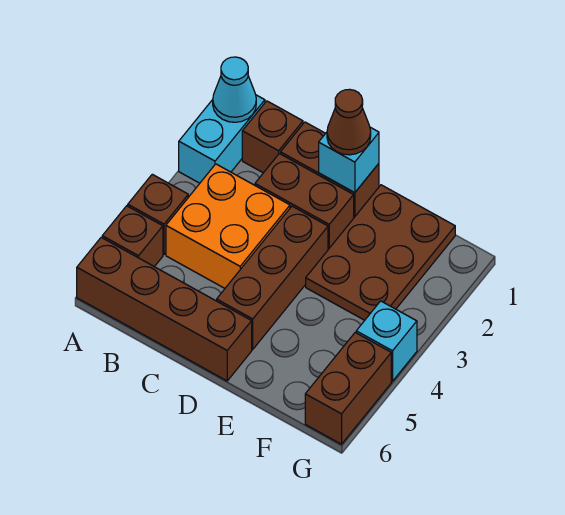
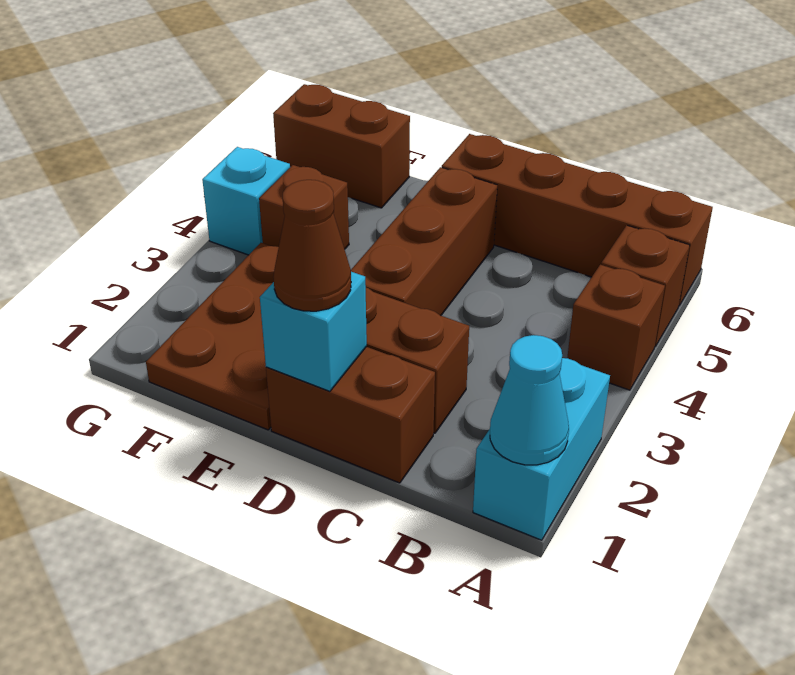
brown 1x1 brick [242,101,303,173] -> brown 1x1 brick moved to [259,165,349,249]
orange 2x2 brick [166,164,290,288] -> none
brown 1x2 brick [305,333,391,444] -> brown 1x2 brick turned to [273,84,410,208]

